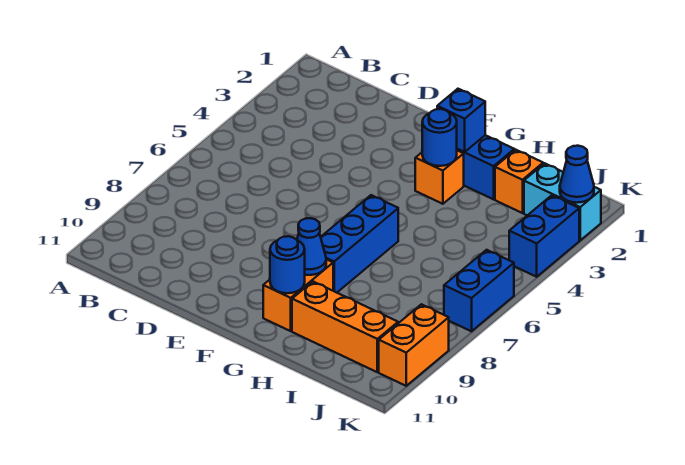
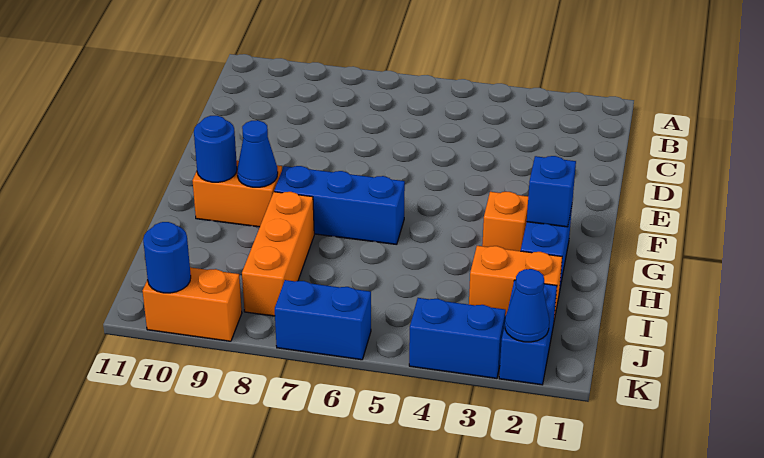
blue 1x1 round brick [422,109,457,166] -> blue 1x1 round brick moved to [143,222,191,293]
orange 1x3 brick [292,282,398,372] -> orange 1x3 brick moved to [242,192,314,316]
orange 1x1 brick [495,150,543,213] -> orange 1x2 brick [469,246,562,320]
cyan 1x2 brick [524,163,601,240] -> blue 1x2 brick [499,280,557,385]

